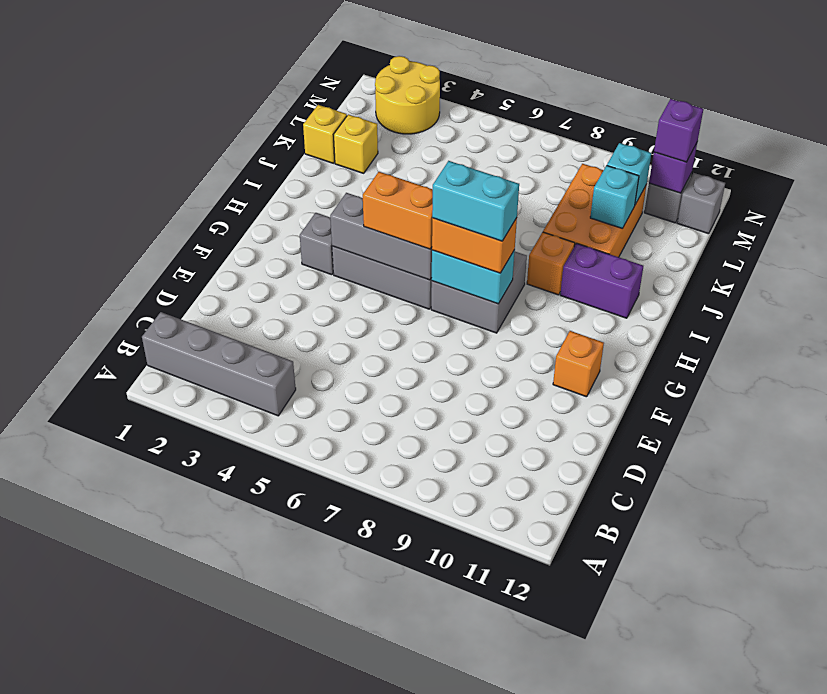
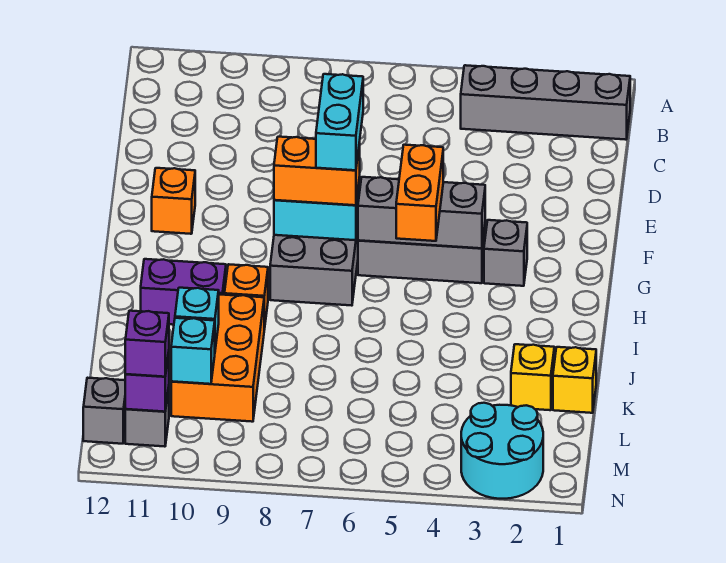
orange 1x2 brick [363,172,433,249] -> orange 1x2 brick turned to [396,145,443,241]
cyan 1x2 brick [432,161,519,241] -> cyan 1x2 brick turned to [316,74,363,170]
yellow 2x2 round brick [375,56,440,134] -> cyan 2x2 round brick [461,403,543,499]

